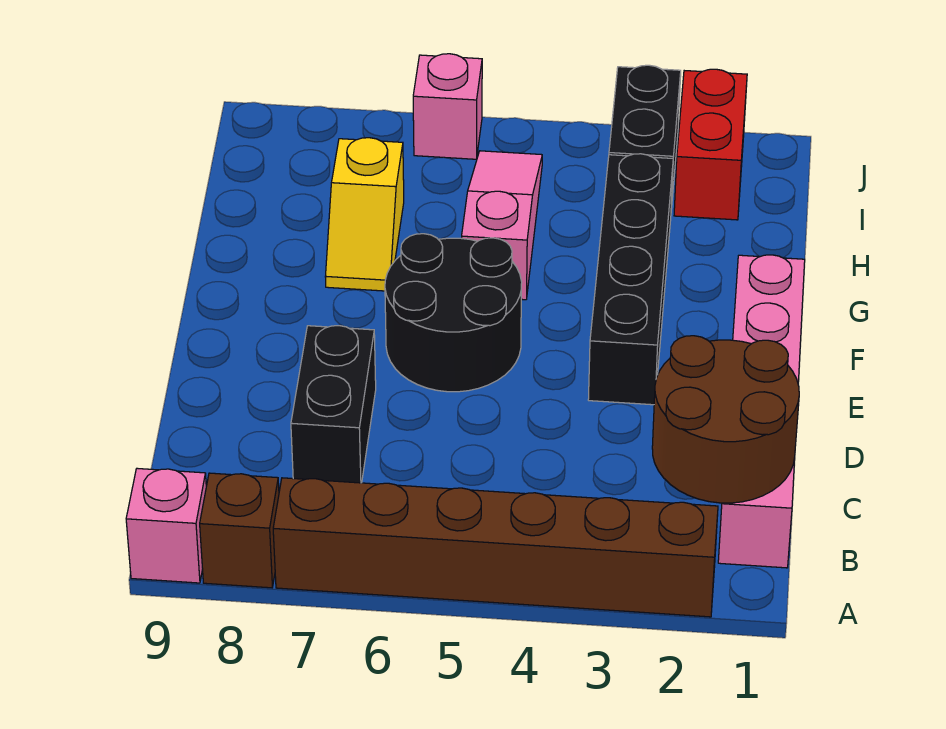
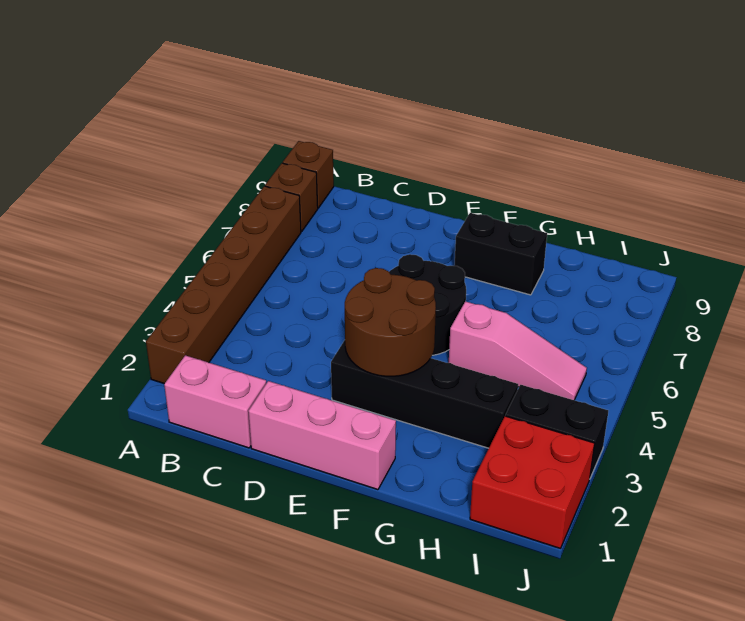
pink 1x1 brick [126,468,206,583] -> brown 1x1 brick [283,141,334,208]
brown 2x2 round brick [652,336,799,503] -> brown 2x2 round brick moved to [345,268,436,376]
black 1x2 brick [291,326,376,483] -> black 1x2 brick moved to [454,213,547,295]
yellow 1x2 slope [325,138,404,291] -> none
red 1x2 brick [674,69,747,220] -> red 2x2 brick [470,416,595,548]
pink 1x1 brick [413,54,482,159] -> none

